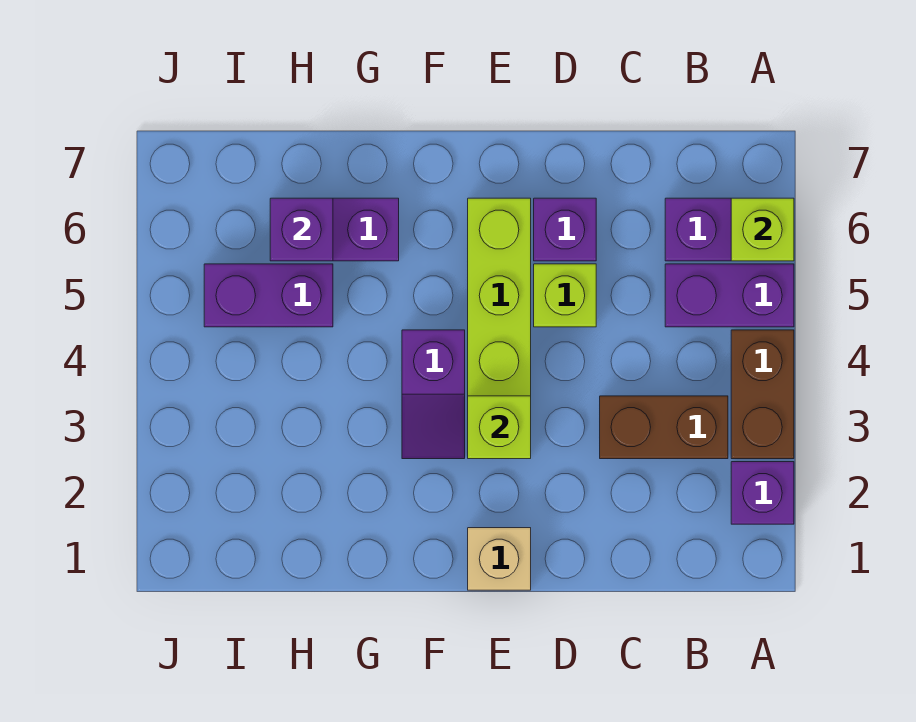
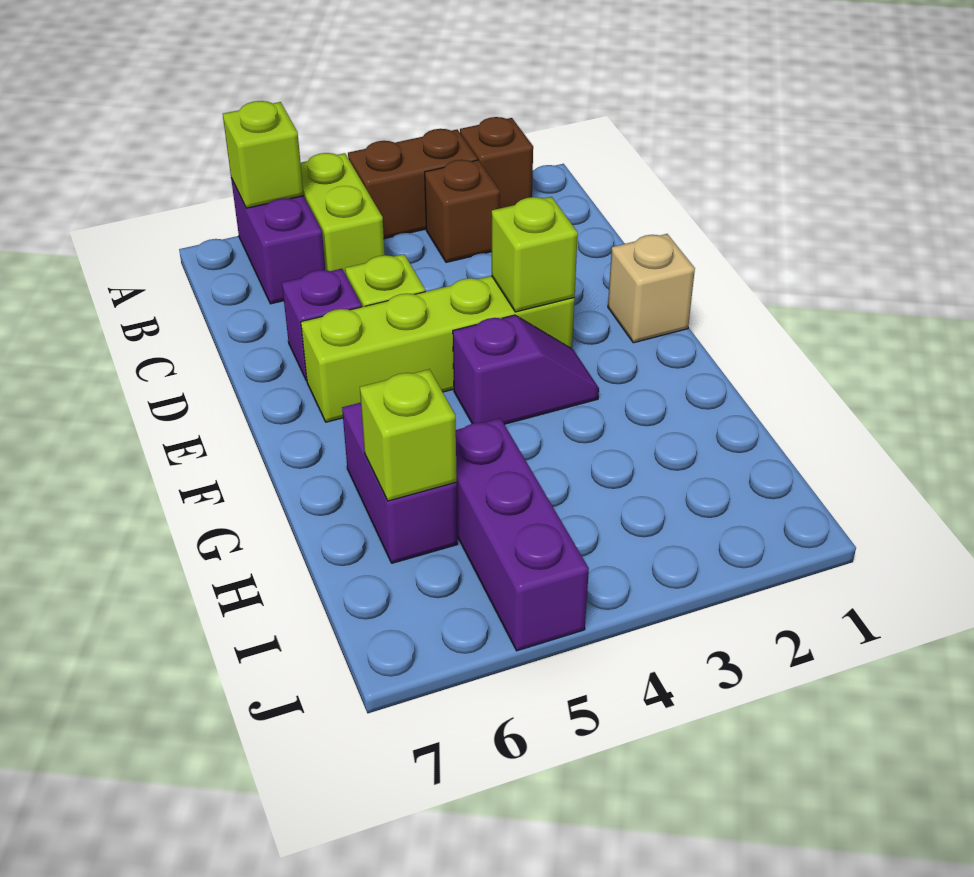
purple 1x1 brick [731,462,794,524] -> brown 1x1 brick [460,117,533,208]
purple 1x2 brick [665,264,794,327] -> lime 1x2 brick [301,153,385,274]
brown 1x2 brick [600,396,728,459] -> brown 1x1 brick [425,160,500,262]
purple 1x2 brick [204,264,333,327] -> purple 1x3 brick [456,418,589,651]
purple 1x1 brick [270,198,333,261] -> lime 1x1 brick [360,369,457,501]

